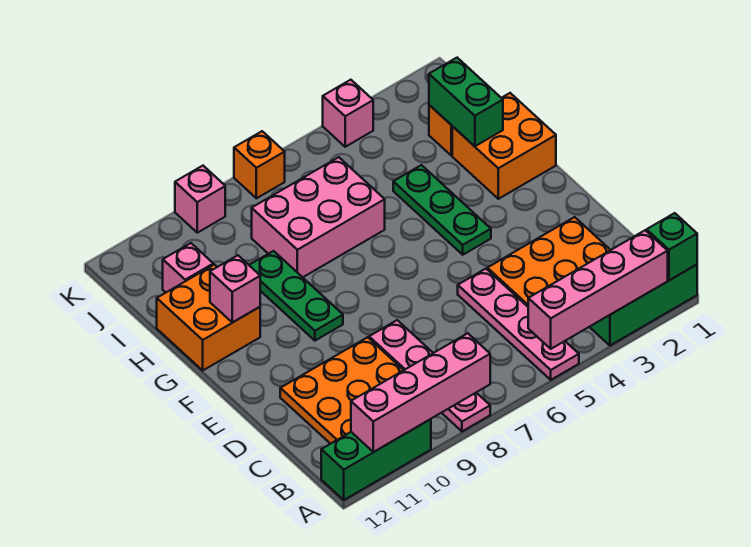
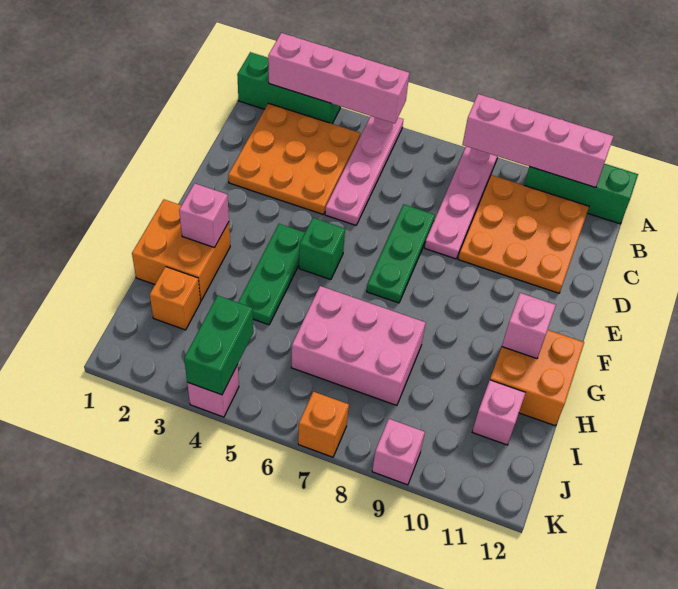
green 1x1 brick [647,213,697,280] -> green 1x1 brick moved to [299,218,345,280]
green 1x3 plate [249,251,343,341] -> green 1x3 plate moved to [367,204,435,303]
none -> pink 1x1 brick [179,183,229,248]
green 1x2 brick [429,58,503,146] -> green 1x2 brick moved to [184,296,253,395]

